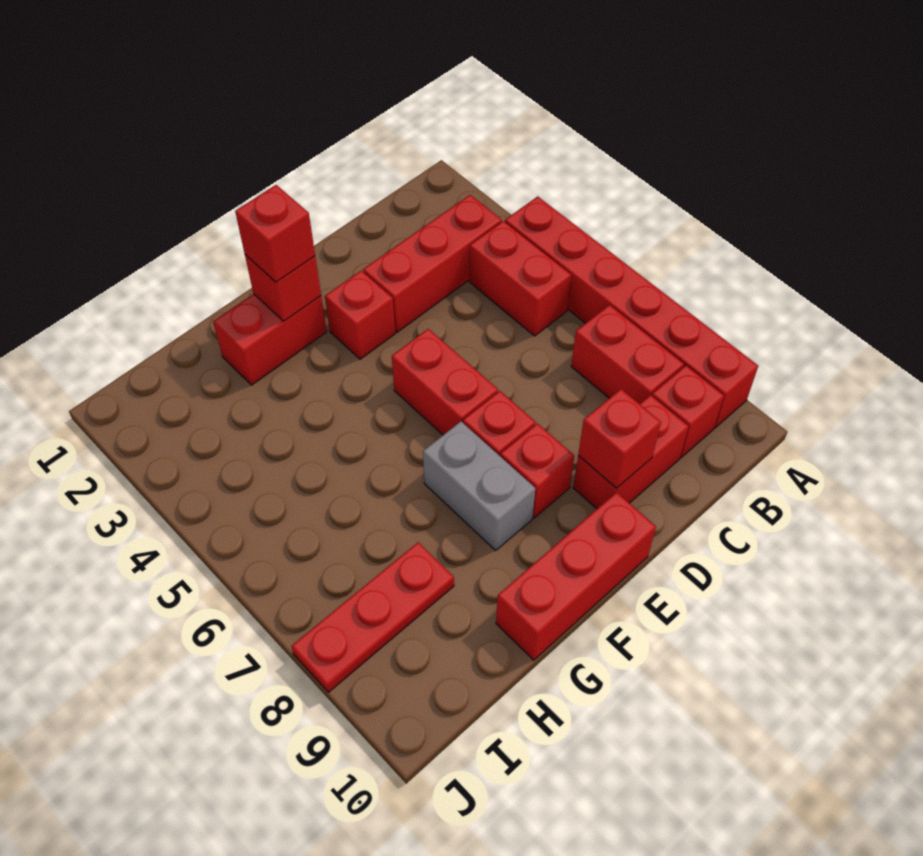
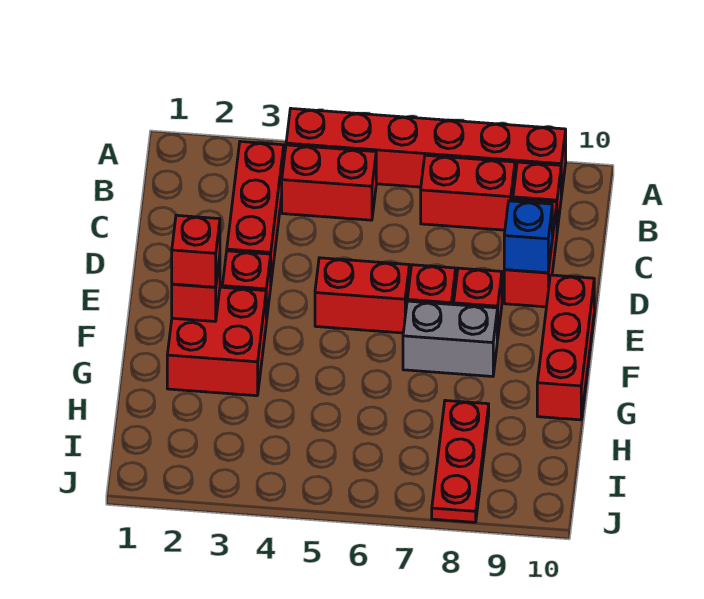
red 1x1 brick [578,389,661,488] -> blue 1x1 brick [504,201,552,273]
red 1x2 brick [213,294,327,385] -> red 2x2 brick [167,287,266,396]

